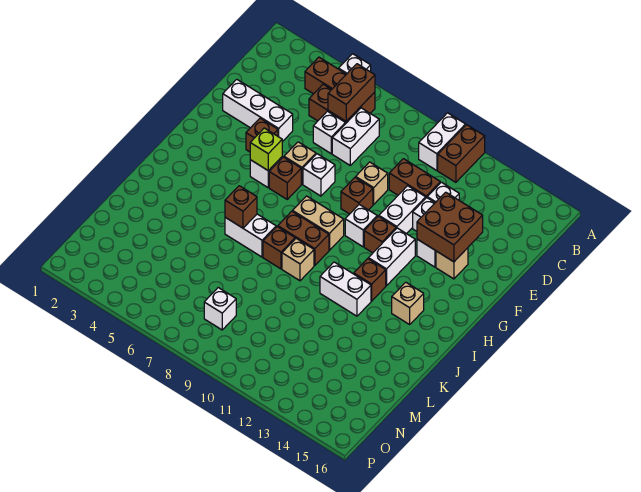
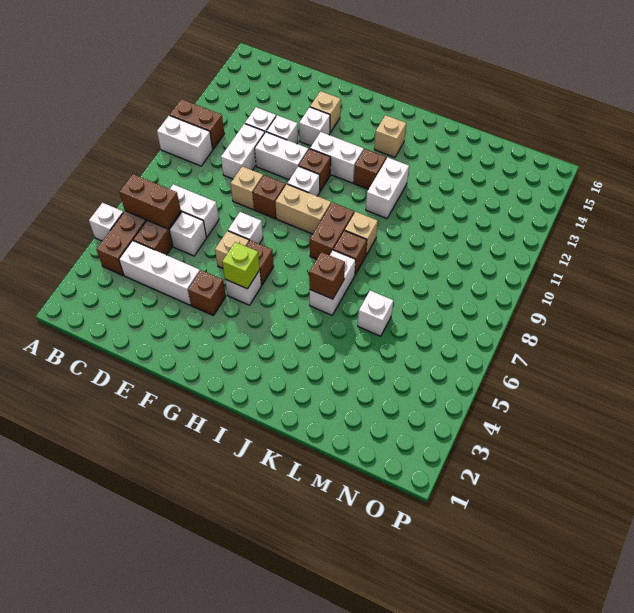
brown 1x2 brick [389,159,440,198] -> white 1x2 brick [221,124,265,179]
white 1x3 brick [223,79,293,142] -> white 1x3 brick turned to [119,241,200,305]
brown 2x2 brick [417,192,483,262] -> none
tan 1x2 brick [292,196,344,250] -> tan 1x2 brick turned to [275,184,331,234]
white 1x1 brick [204,288,236,330] -> white 1x1 brick moved to [358,291,393,336]

